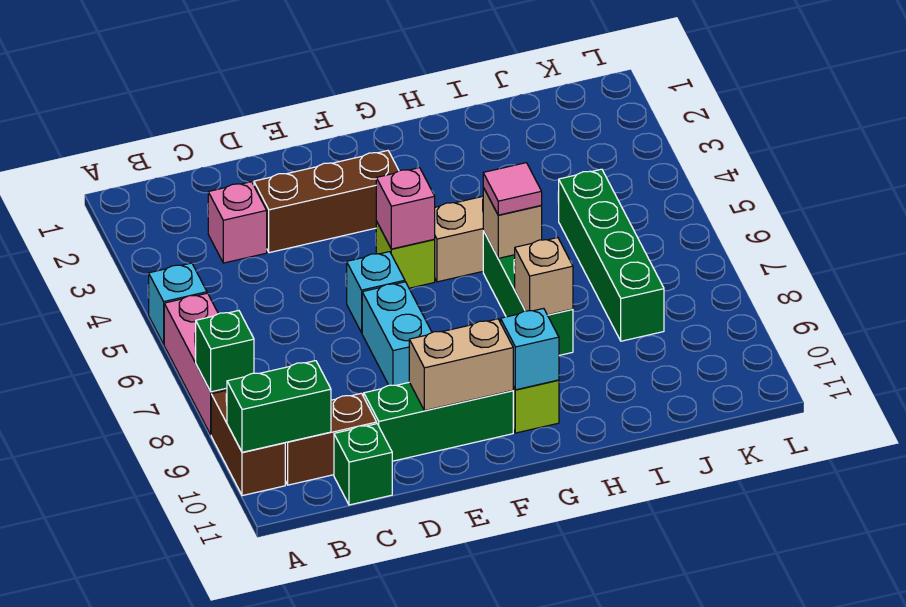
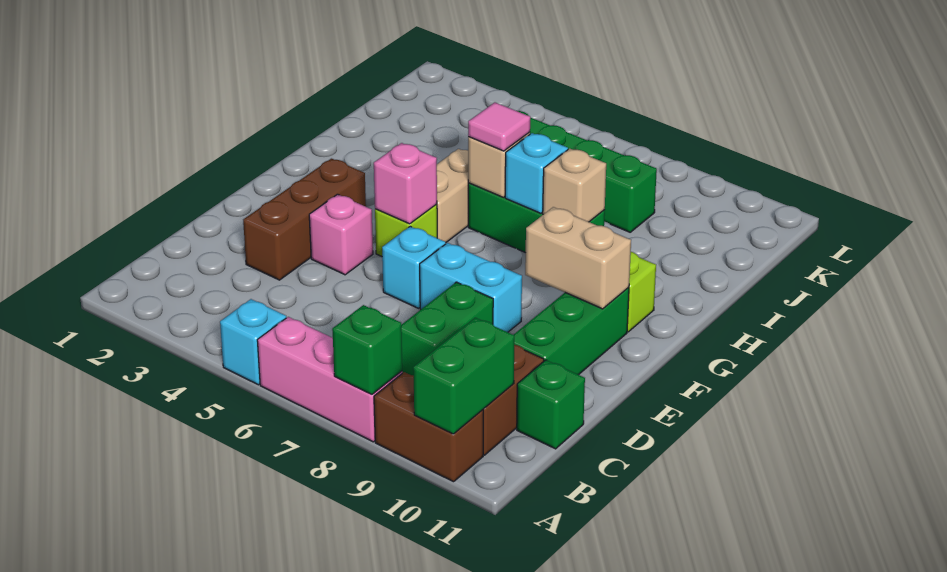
pink 1x1 brick [208,182,267,263] -> pink 1x1 brick moved to [309,194,373,275]
none -> green 1x2 brick [401,282,493,376]
tan 1x2 brick [409,319,513,411] -> tan 1x2 brick turned to [525,207,631,309]
cyan 1x1 brick [501,308,559,390] -> cyan 1x1 brick moved to [505,133,568,214]

